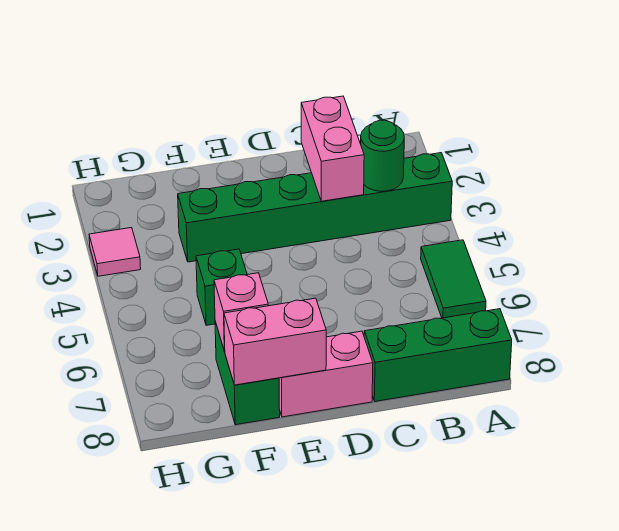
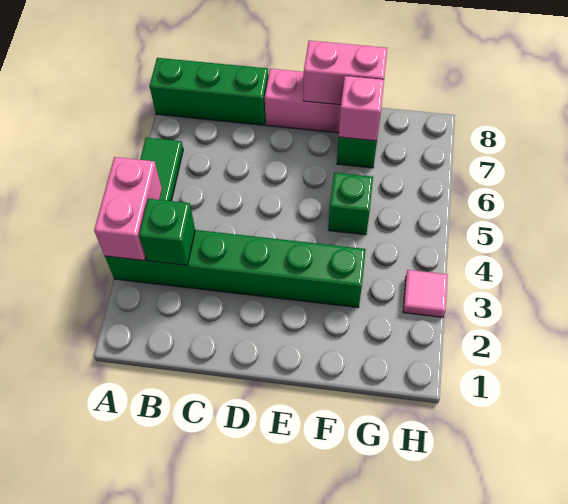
green 1x1 round brick [361,120,404,191] -> green 1x1 brick [139,199,195,265]
pink 1x2 brick [301,96,364,201] -> pink 1x2 brick moved to [94,157,162,261]

